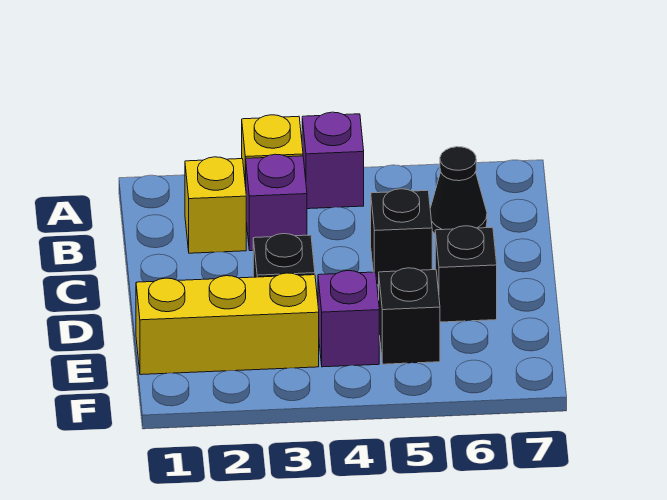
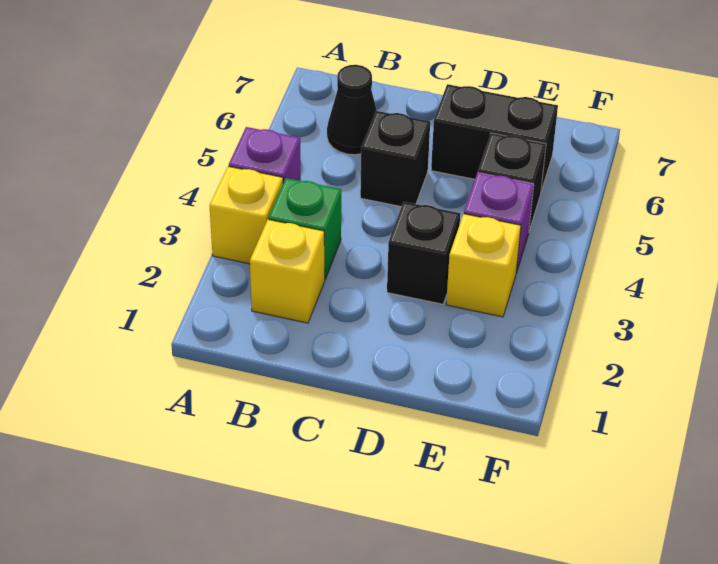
purple 1x1 brick [246,154,307,251] -> green 1x1 brick [269,178,341,279]
black 1x1 brick [435,226,497,322] -> black 1x2 brick [431,84,558,191]
yellow 1x3 brick [136,273,319,375] -> yellow 1x1 brick [446,214,521,317]

